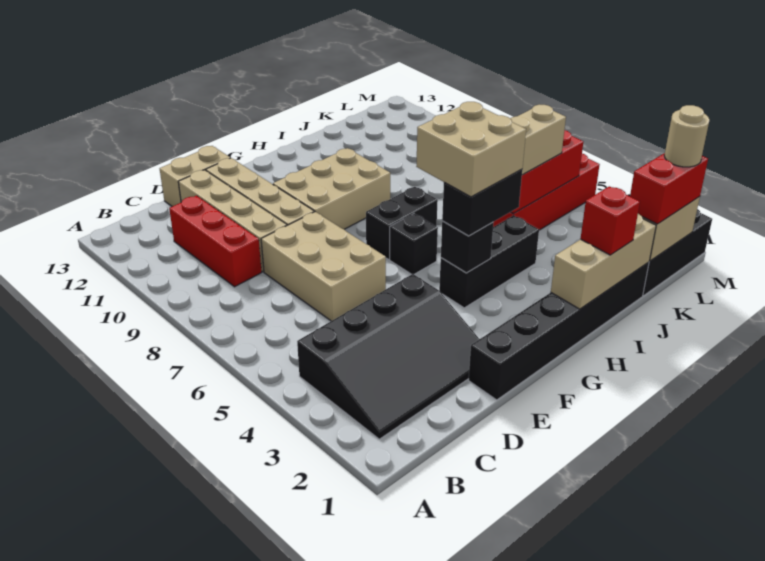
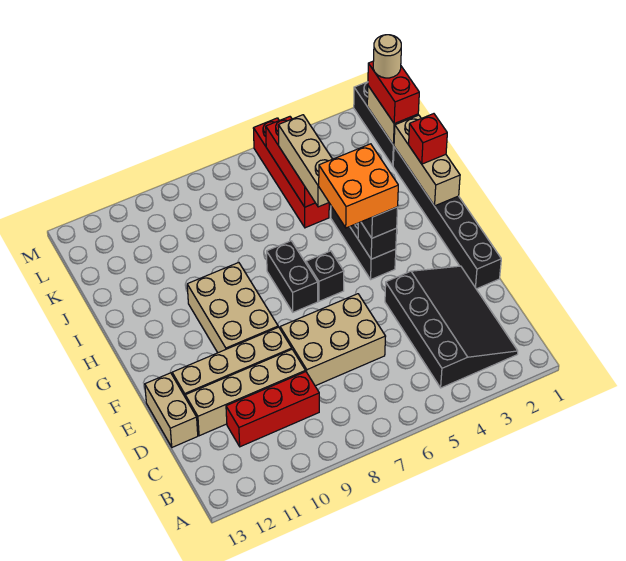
tan 2x2 brick [416,102,526,197] -> orange 2x2 brick [319,144,398,228]

